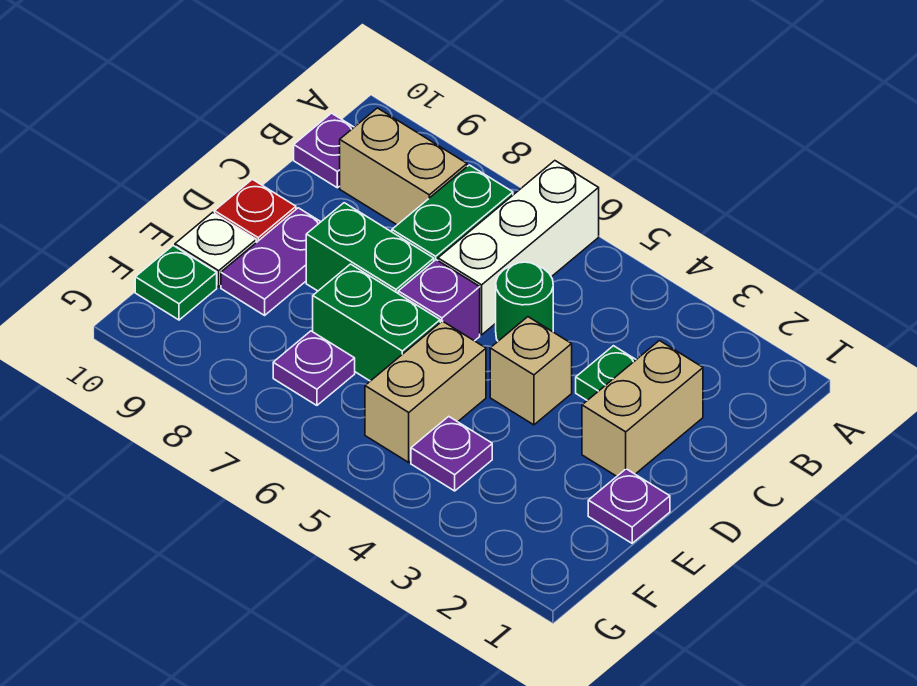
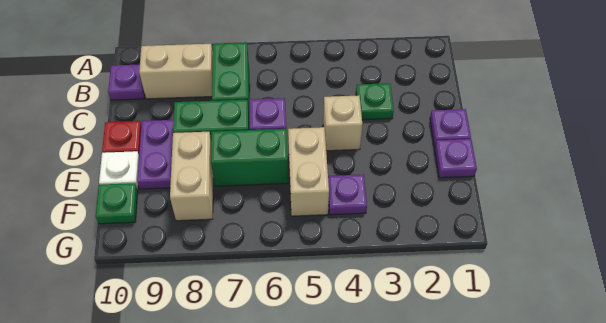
white 1x3 brick [438,161,599,335] -> none
tan 1x2 brick [582,341,703,476] -> tan 1x2 brick moved to [170,132,213,221]
green 1x1 round brick [496,262,553,341] -> none
purple 1x1 plate [273,331,355,405] -> purple 1x1 plate moved to [430,109,471,146]

